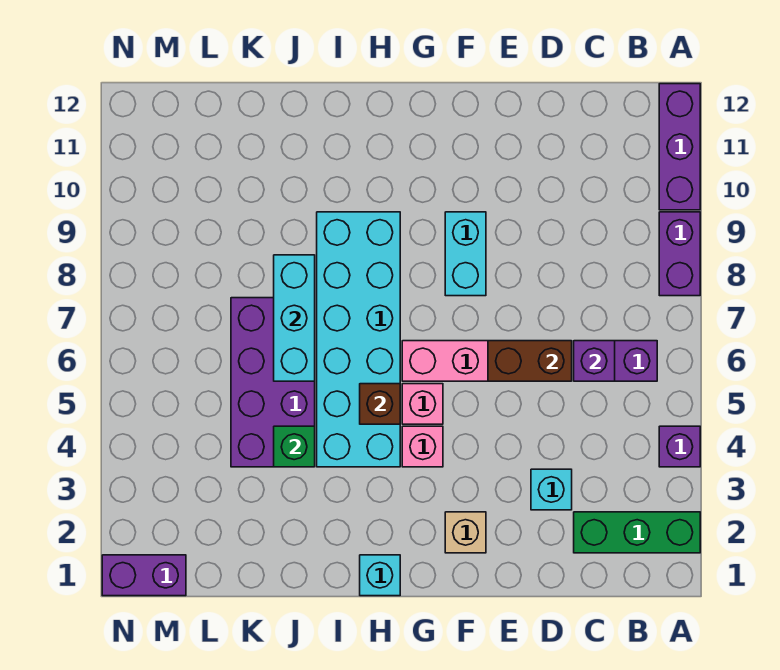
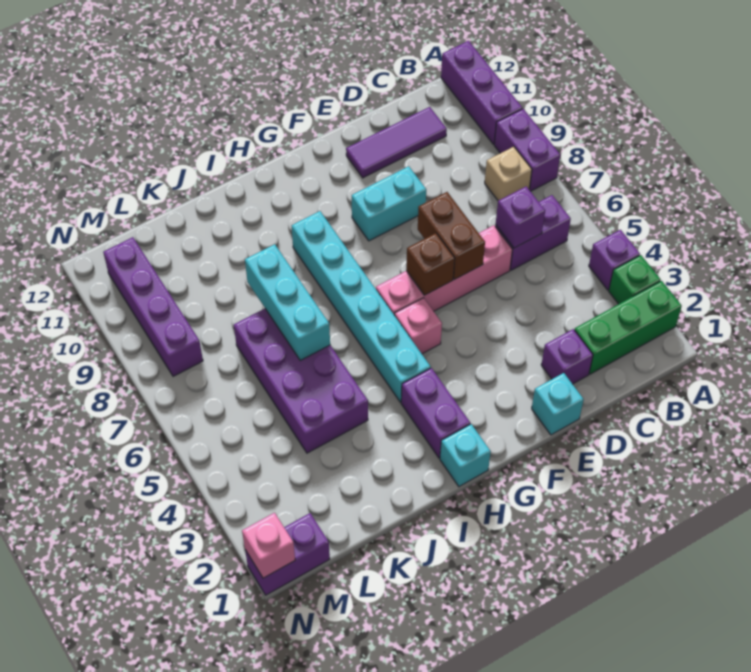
none -> purple 1x3 tile [346,107,447,178]
none -> purple 1x1 brick [541,329,593,384]
cyan 1x1 brick [531,469,572,510] -> cyan 1x1 brick moved to [532,373,584,435]
brown 1x2 brick [488,341,572,381] -> brown 1x2 brick turned to [418,192,485,279]
tan 1x1 brick [445,512,486,553] -> tan 1x1 brick moved to [485,147,532,201]
cyan 1x2 brick [445,212,486,296] -> cyan 1x2 brick turned to [352,166,426,241]
pink 1x1 brick [402,426,443,467] -> pink 1x1 brick moved to [242,513,295,578]
none -> purple 1x2 brick [401,368,470,458]
cyan 2x6 brick [317,212,400,467] -> cyan 1x6 brick [292,211,431,402]
brown 1x1 brick [360,384,400,424] -> brown 1x1 brick moved to [406,233,455,295]
green 1x1 brick [274,426,315,467] -> green 1x1 brick moved to [609,255,661,304]
none -> purple 1x4 brick [103,237,203,376]

